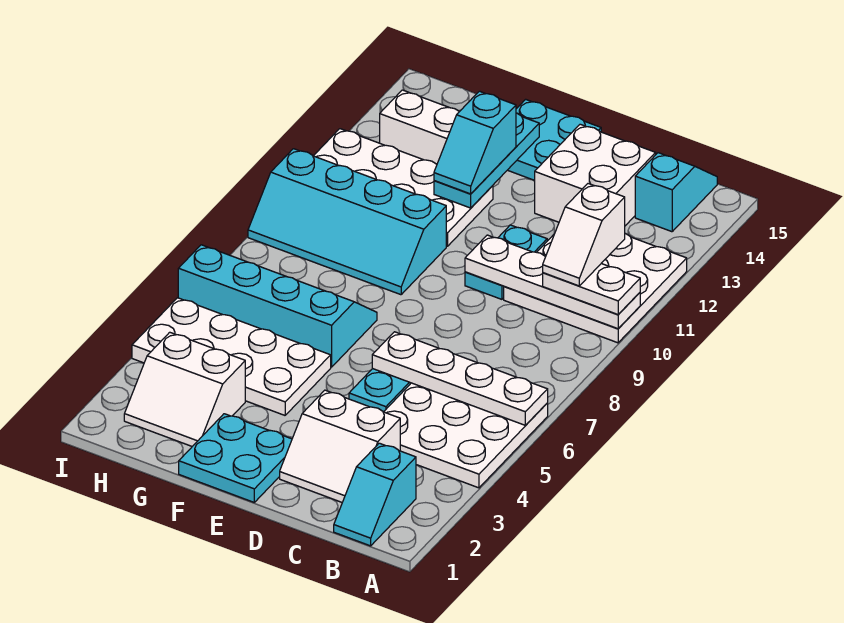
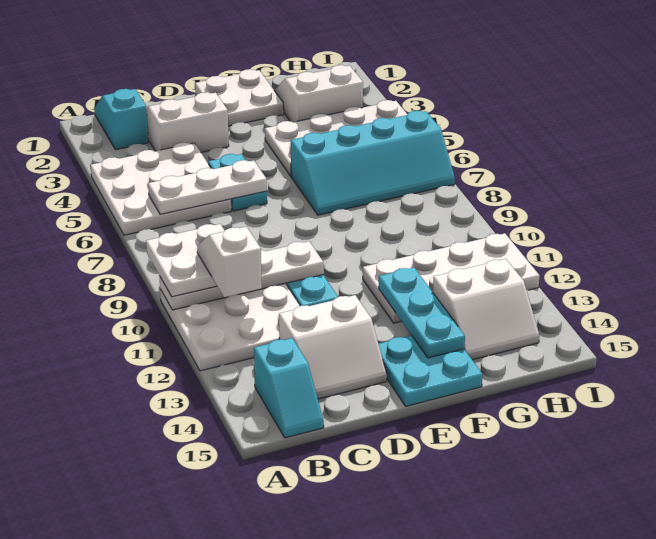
white 1x4 plate [372,332,548,425] -> white 1x3 plate [148,160,267,214]
white 1x2 plate [543,264,640,314] -> white 2x2 plate [146,224,225,297]
white 2x2 brick [535,124,656,226] -> white 2x2 slope [279,295,387,399]
cyan 2x2 plate [179,414,292,502] -> white 2x2 plate [195,69,284,126]
cyan 2x4 slope [248,149,446,295] -> none
cyan 1x2 slope [434,91,516,194] -> none

